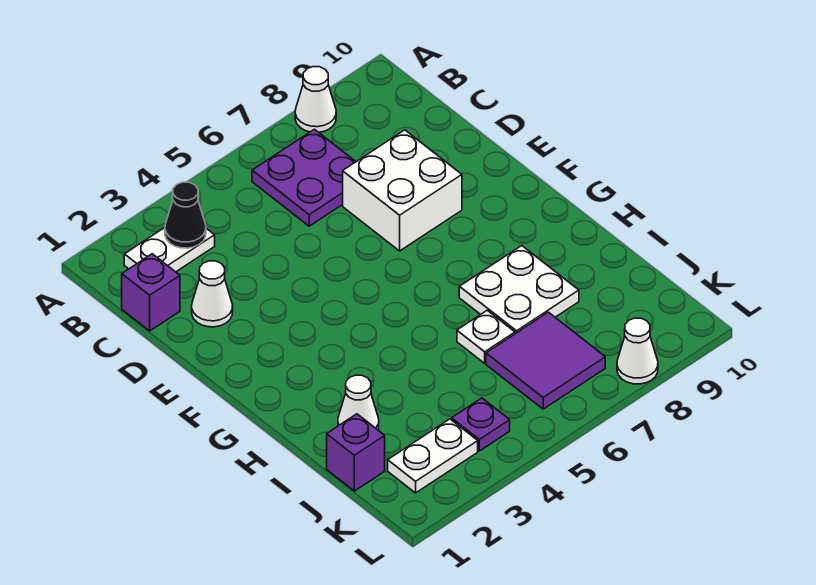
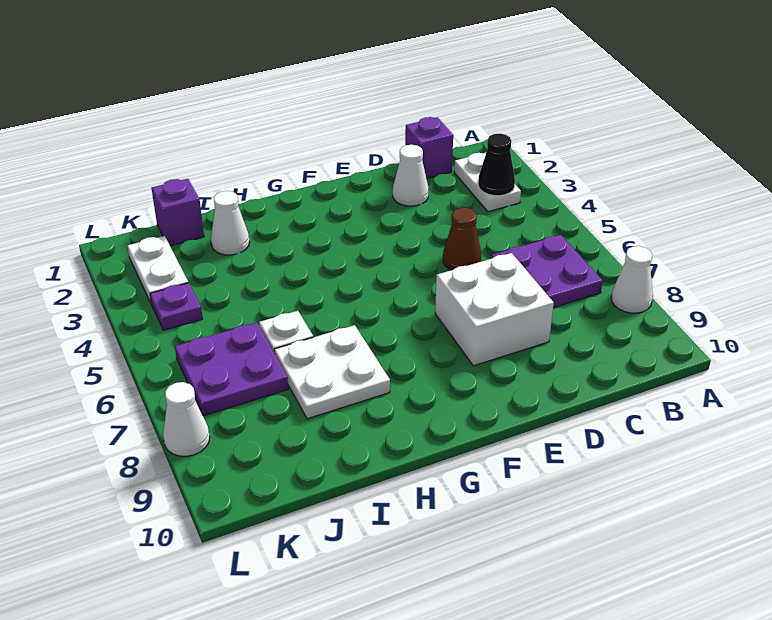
none -> brown 1x1 cone [443,208,481,270]
purple 2x2 tile [486,312,605,409] -> purple 2x2 plate [175,323,288,416]

